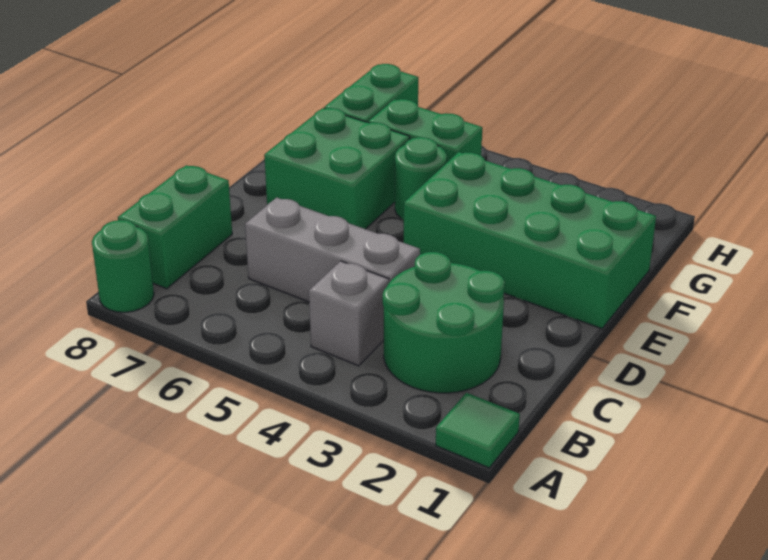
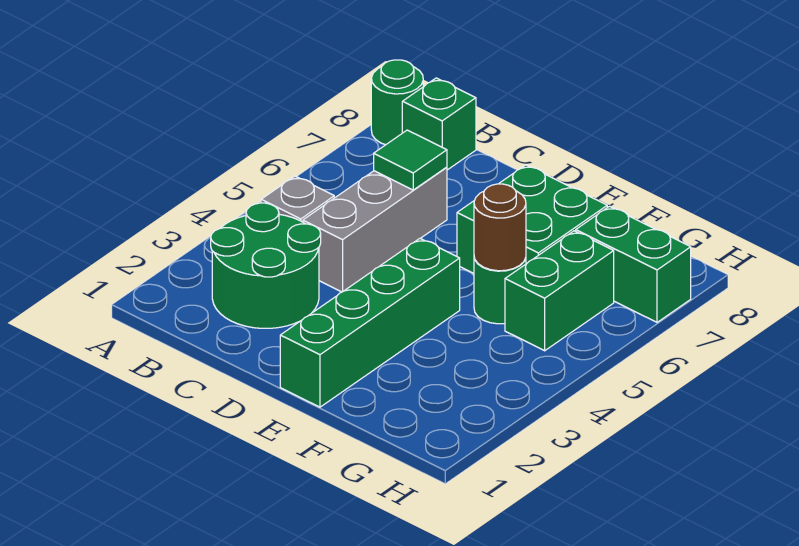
green 1x1 tile [436,393,520,468] -> green 1x1 tile moved to [374,130,447,190]
green 1x2 brick [118,165,232,289] -> green 1x1 brick [402,78,476,170]
green 2x4 brick [404,152,656,329] -> green 1x4 brick [280,238,460,407]
none -> brown 1x1 round brick [474,184,526,271]

